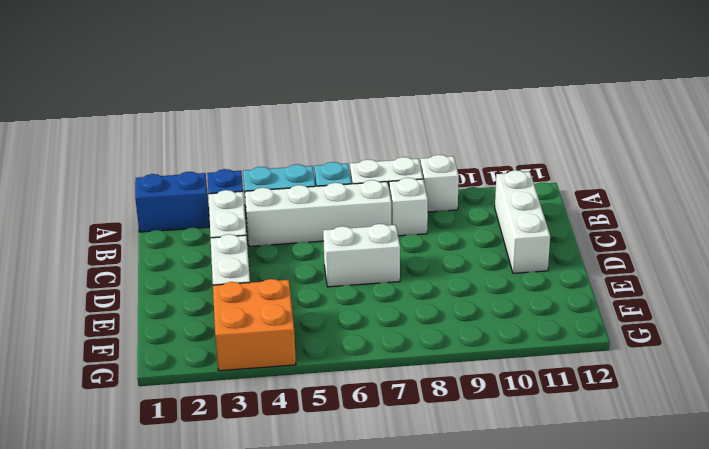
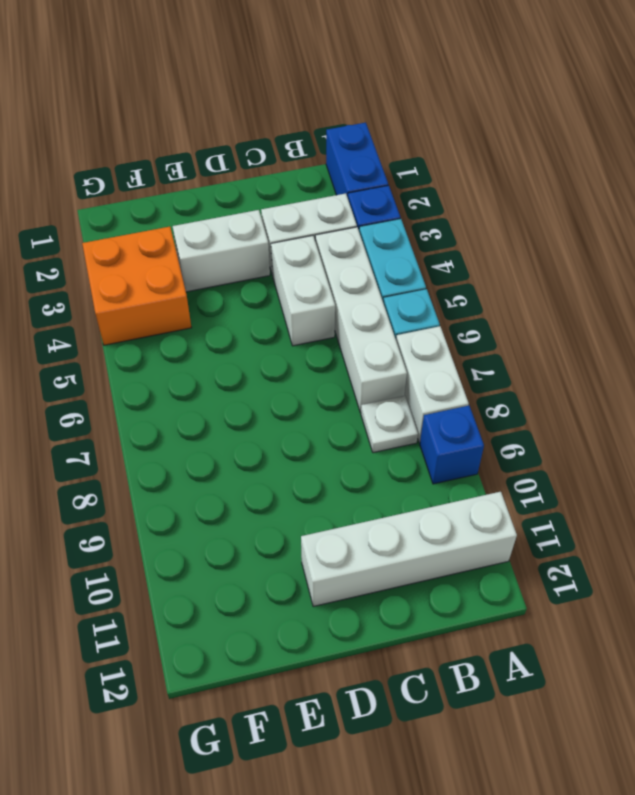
white 1x1 brick [420,155,459,212] -> blue 1x1 brick [420,405,484,484]
white 1x1 brick [389,178,428,236] -> white 1x1 plate [361,396,418,453]
white 1x3 brick [495,170,550,273] -> white 1x4 brick [301,492,517,607]
white 1x2 brick [323,224,400,287] -> white 1x2 brick moved to [271,236,335,346]

